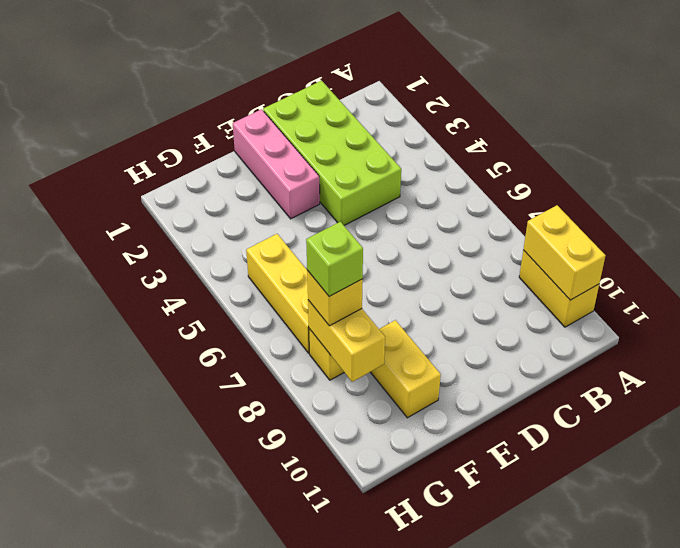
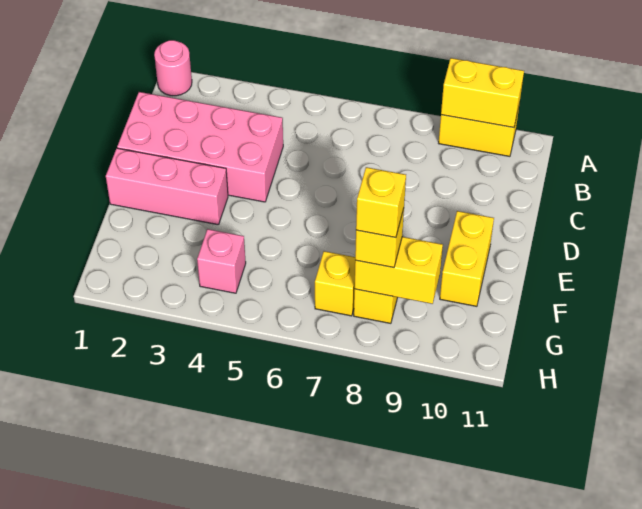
none -> pink 1x1 round brick [154,40,192,96]
lime 2x4 brick [263,81,401,225] -> pink 2x4 brick [117,92,283,202]
yellow 1x2 brick [371,320,441,418] -> yellow 1x2 brick turned to [440,211,494,306]
none -> pink 1x1 brick [197,229,246,293]
yellow 1x3 brick [246,234,309,353] -> yellow 1x1 brick [315,251,356,316]
lime 1x1 brick [306,222,363,297] -> yellow 1x1 brick [356,167,406,238]

